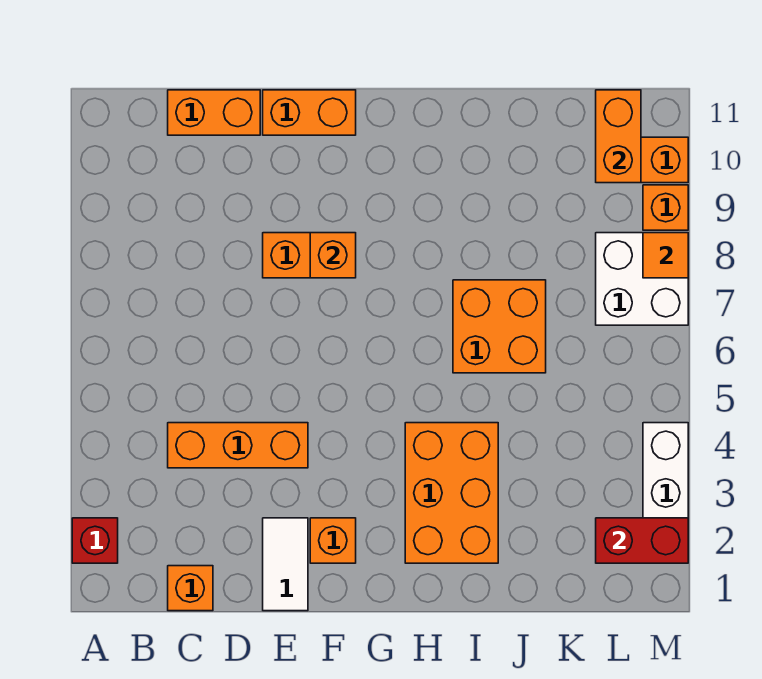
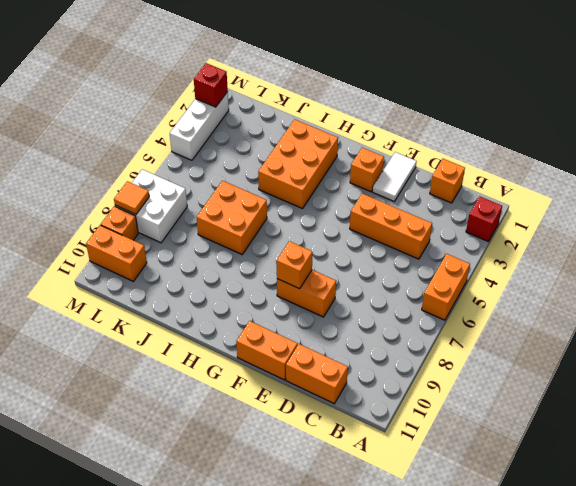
red 1x2 brick [596,518,688,563] -> red 1x1 brick [194,63,228,107]
orange 1x2 brick [596,90,641,183] -> orange 1x2 brick moved to [422,254,470,320]

